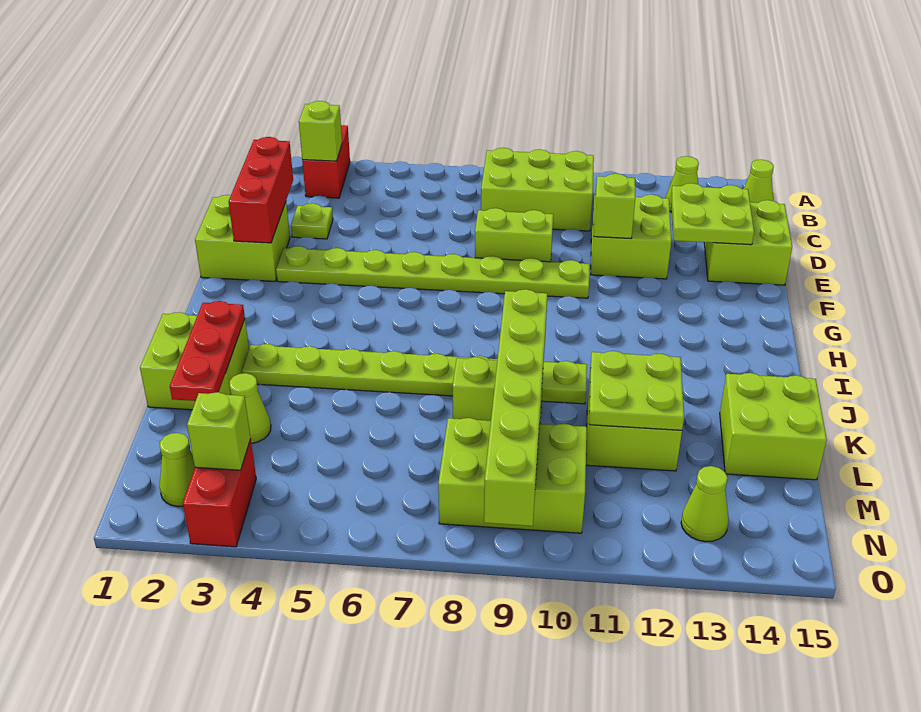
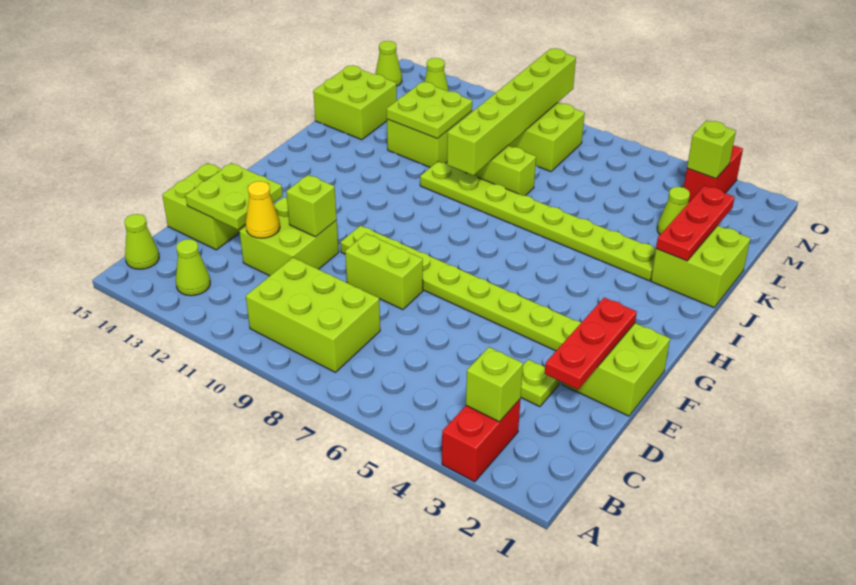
red 1x3 brick [229,137,293,243] -> red 1x3 plate [545,298,637,389]
none -> yellow 1x1 cone [246,181,280,238]
lime 1x1 cone [160,433,195,506] -> lime 1x1 cone moved to [375,41,402,86]

